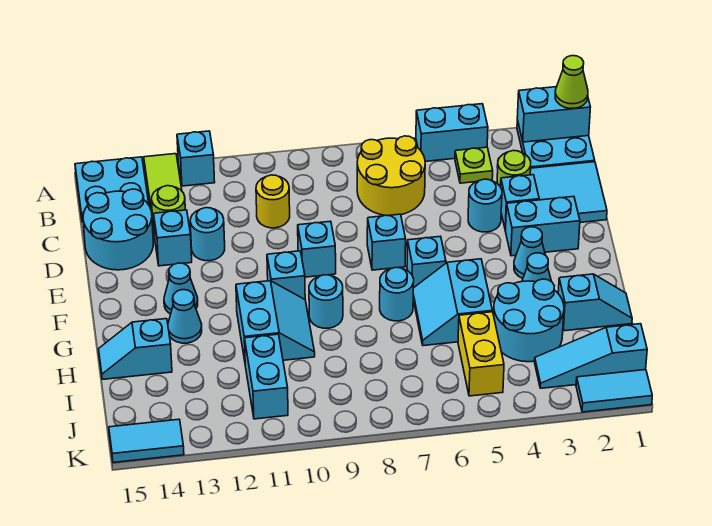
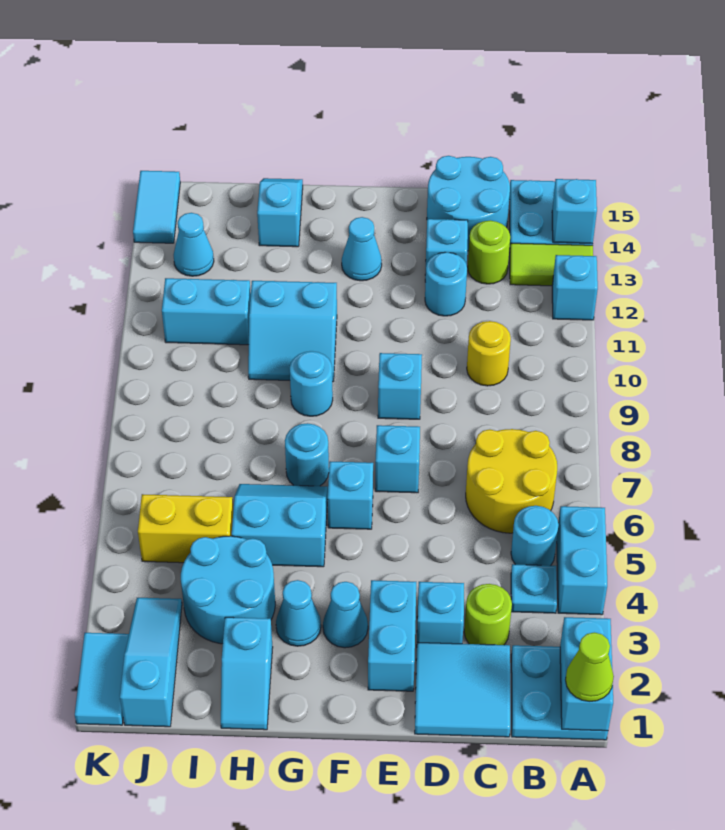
lime 1x1 plate [455,147,493,183] -> cyan 1x1 plate [511,564,557,613]
cyan 1x1 round brick [468,179,502,232] -> cyan 1x1 round brick moved to [511,506,559,566]
cyan 1x1 brick [267,251,305,299] -> cyan 1x1 brick moved to [552,179,597,244]
cyan 1x1 cone [168,290,202,343] -> cyan 1x1 cone moved to [174,213,214,276]

